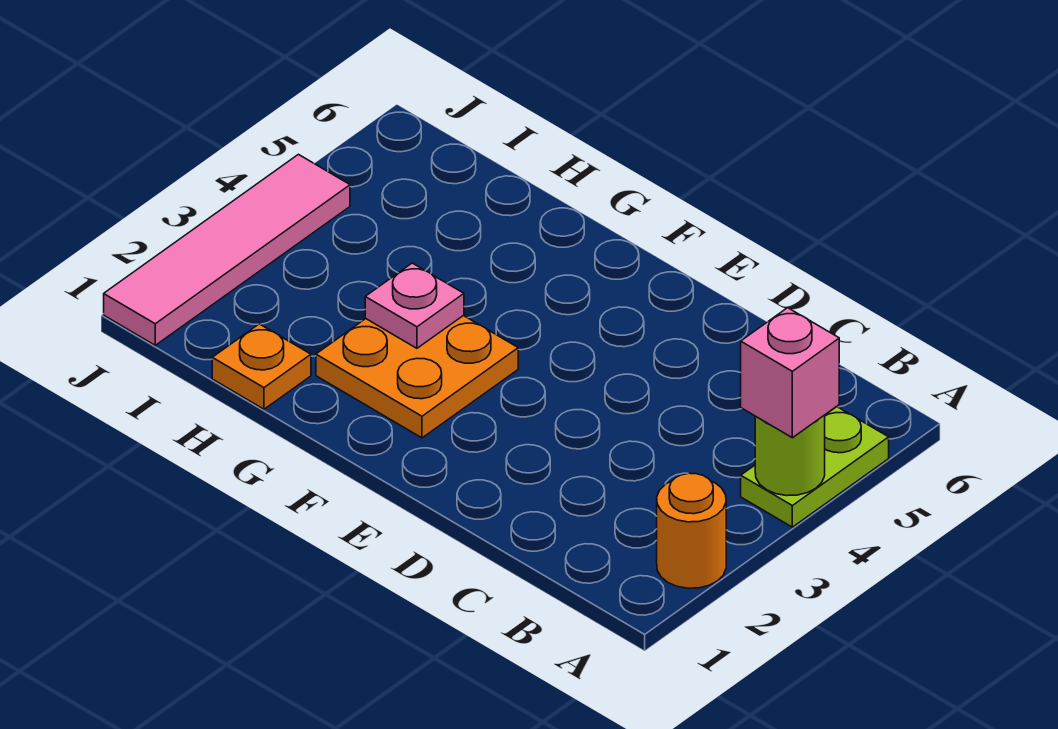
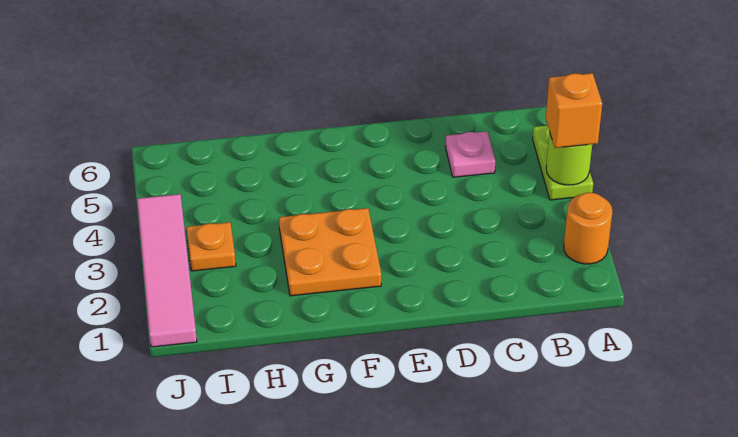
pink 1x1 brick [741,308,839,438] -> orange 1x1 brick [546,73,602,148]
pink 1x1 plate [365,263,464,348] -> pink 1x1 plate moved to [446,131,495,177]
orange 1x1 plate [212,324,311,409] -> orange 1x1 plate moved to [187,222,236,271]

